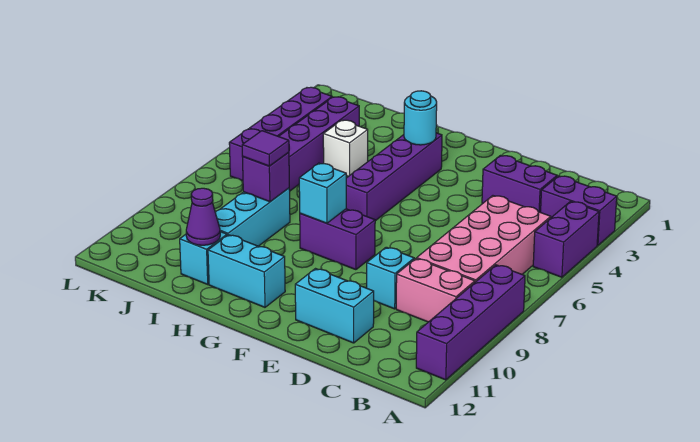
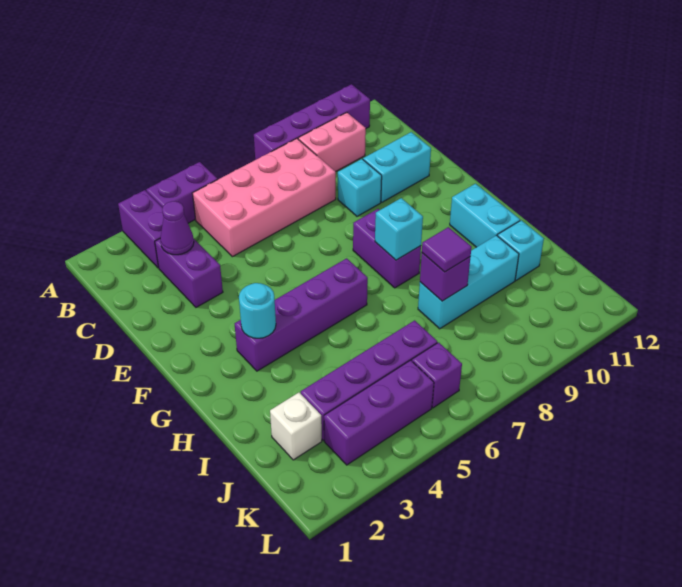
pink 1x2 brick [396,259,475,322] -> pink 1x2 brick turned to [298,113,366,172]
cyan 1x2 brick [295,269,374,343] -> cyan 1x2 brick turned to [363,132,431,202]
white 1x1 brick [323,120,368,176] -> white 1x1 brick moved to [270,393,322,460]
purple 1x1 cone [186,188,220,245] -> purple 1x1 cone moved to [160,201,194,255]

